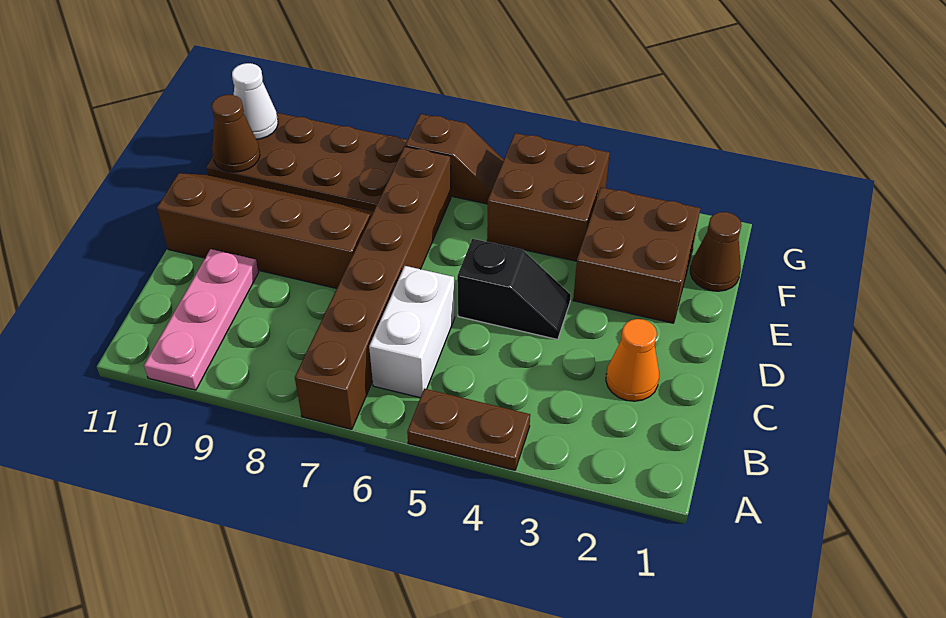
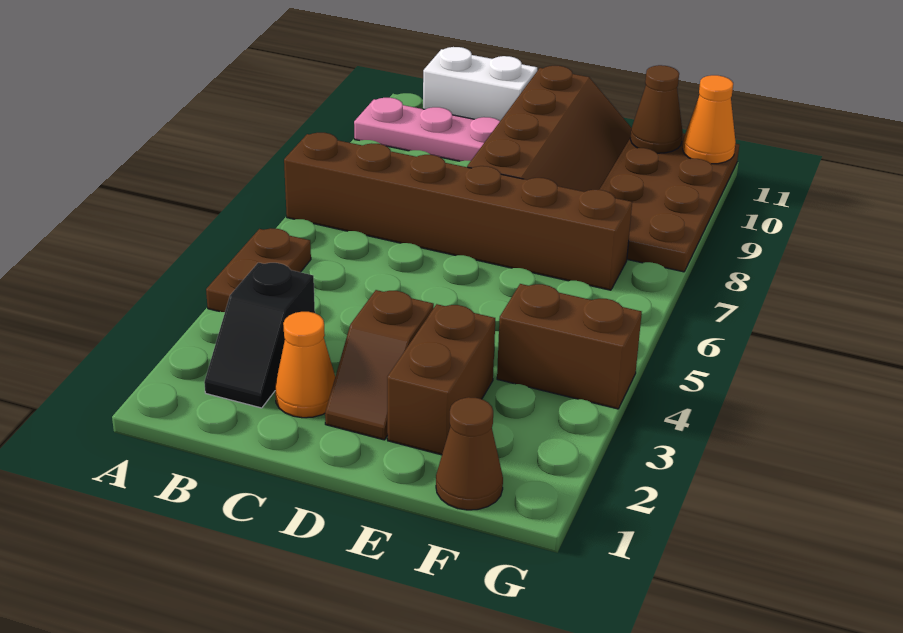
white 1x2 brick [369,266,455,398] -> white 1x2 brick moved to [423,47,537,121]
black 1x2 slope [457,239,571,340] -> black 1x2 slope moved to [204,263,315,408]
brown 2x2 brick [573,187,700,323] -> brown 1x2 brick [387,304,495,455]
brown 2x2 brick [487,133,610,261] -> brown 1x2 brick [497,284,642,409]
brown 1x2 slope [405,114,504,204] -> brown 1x2 slope moved to [325,290,434,440]
white 1x1 cone [232,63,278,139] -> orange 1x1 cone [683,75,736,164]

